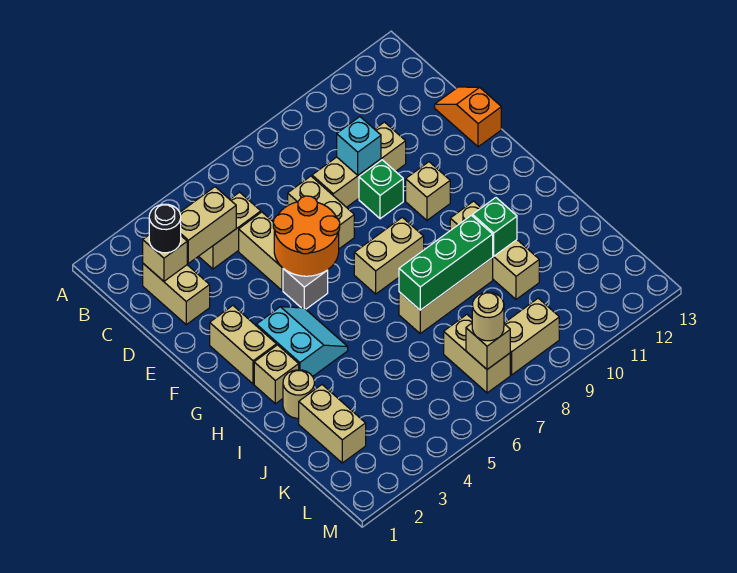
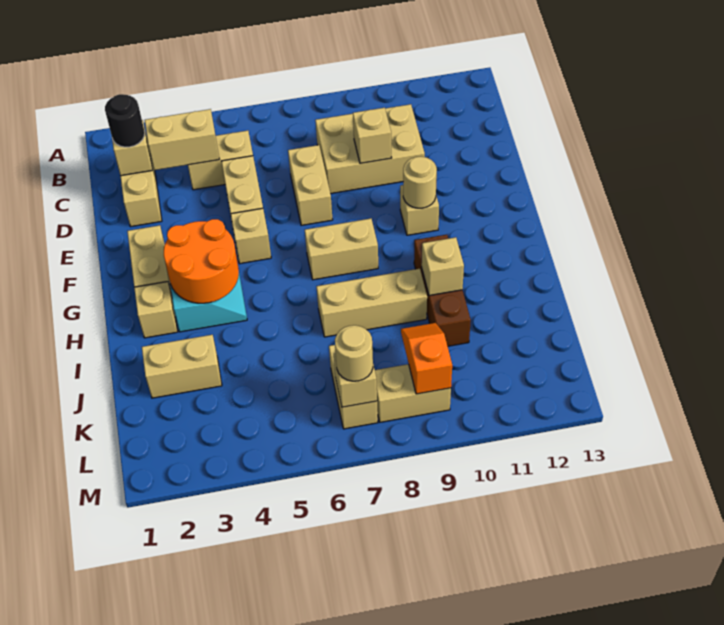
tan 1x3 brick [312,122,406,207] -> tan 2x3 brick [315,104,425,194]
cyan 1x1 brick [337,117,381,175] -> tan 1x1 brick [353,108,392,163]
orange 1x2 slope [435,87,501,147] -> orange 1x2 slope moved to [401,323,452,394]
orange 2x2 round brick [273,196,340,276] -> orange 2x2 round brick moved to [164,219,239,303]
green 1x1 brick [359,160,403,219] -> none
grey 1x1 brick [283,269,328,309] -> tan 1x1 brick [231,208,271,264]
tan 1x3 brick [450,201,539,299] -> brown 1x3 brick [414,235,471,346]
tan 1x1 round brick [283,370,314,418] -> tan 1x1 round brick moved to [403,157,437,208]
green 1x3 brick [399,215,493,310] -> none
green 1x1 brick [473,198,517,256] -> tan 1x1 brick [422,237,464,295]
tan 1x2 brick [299,385,366,463] -> tan 1x2 brick turned to [142,335,222,398]

